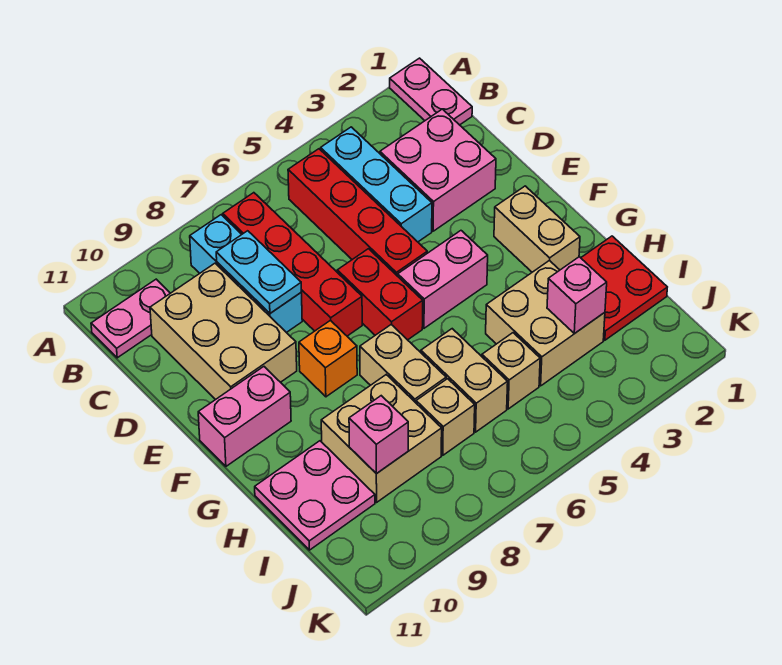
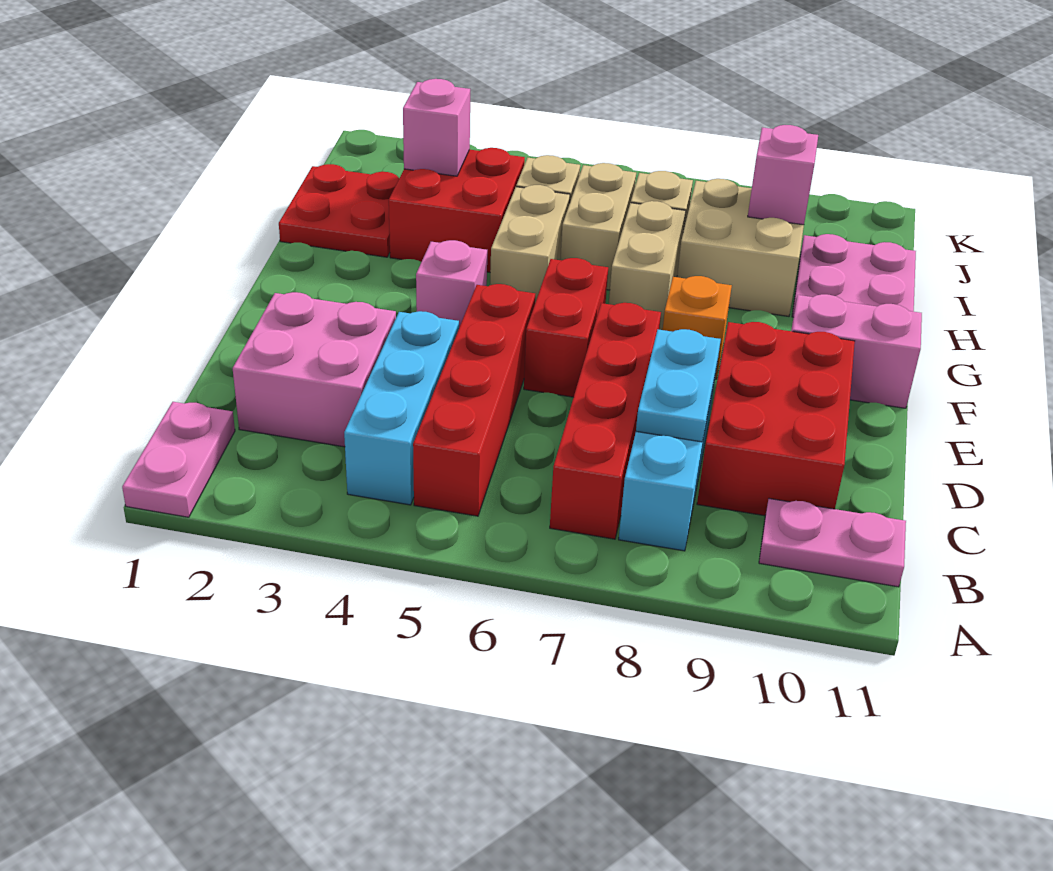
tan 2x3 brick [150,263,297,400] -> red 2x3 brick [697,322,855,516]
tan 1x2 brick [494,186,580,272] -> tan 1x2 brick moved to [490,185,570,303]
pink 1x2 brick [398,231,488,328] -> pink 1x1 brick [416,240,487,327]
tan 2x2 brick [486,260,605,386] -> red 2x2 brick [389,148,525,272]

